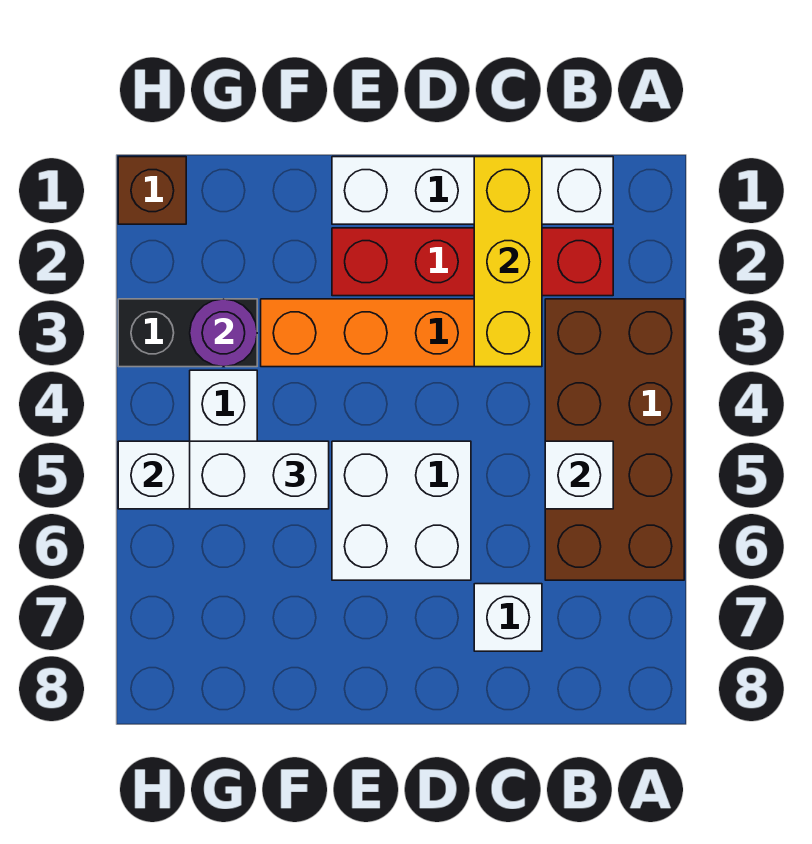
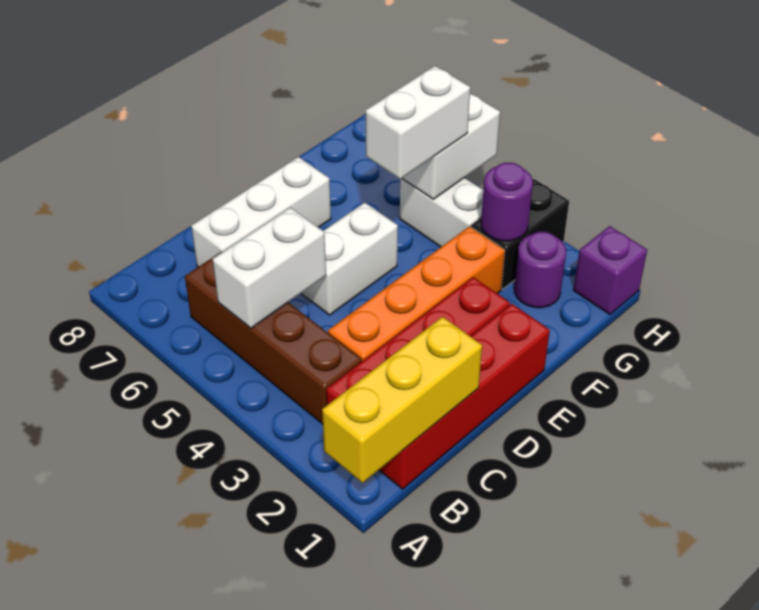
brown 2x4 brick [545,299,684,580] -> brown 1x4 brick [185,252,362,424]
white 1x4 brick [332,157,613,224] -> red 1x4 brick [379,304,550,489]
white 1x1 brick [545,441,613,509] -> white 1x2 brick [213,208,326,328]
yellow 1x3 brick [474,157,542,367] -> yellow 1x3 brick turned to [322,317,482,483]
white 1x1 brick [474,584,542,651] -> white 1x3 brick [191,157,331,267]
white 2x2 brick [332,441,471,580] -> white 1x2 brick [301,202,398,315]
none -> purple 1x1 round brick [514,232,566,308]
brown 1x1 brick [118,157,186,224] -> purple 1x1 brick [574,226,647,314]

